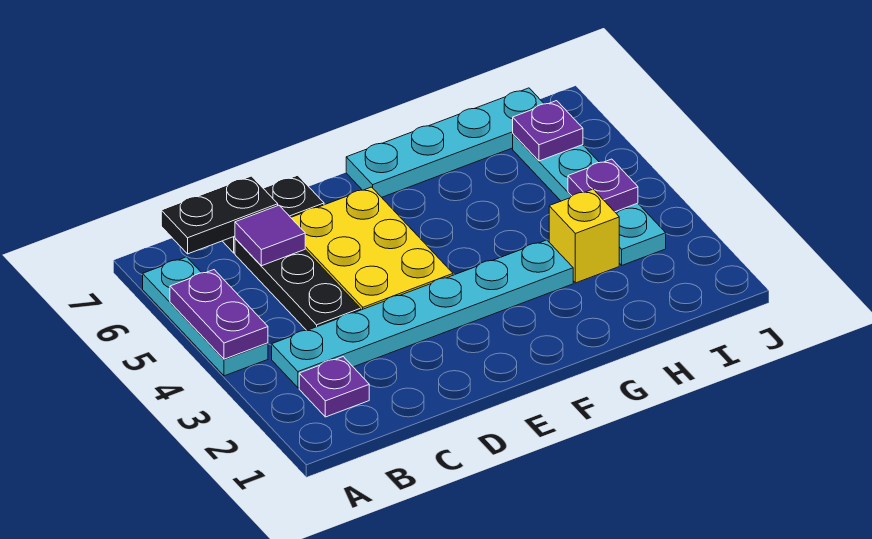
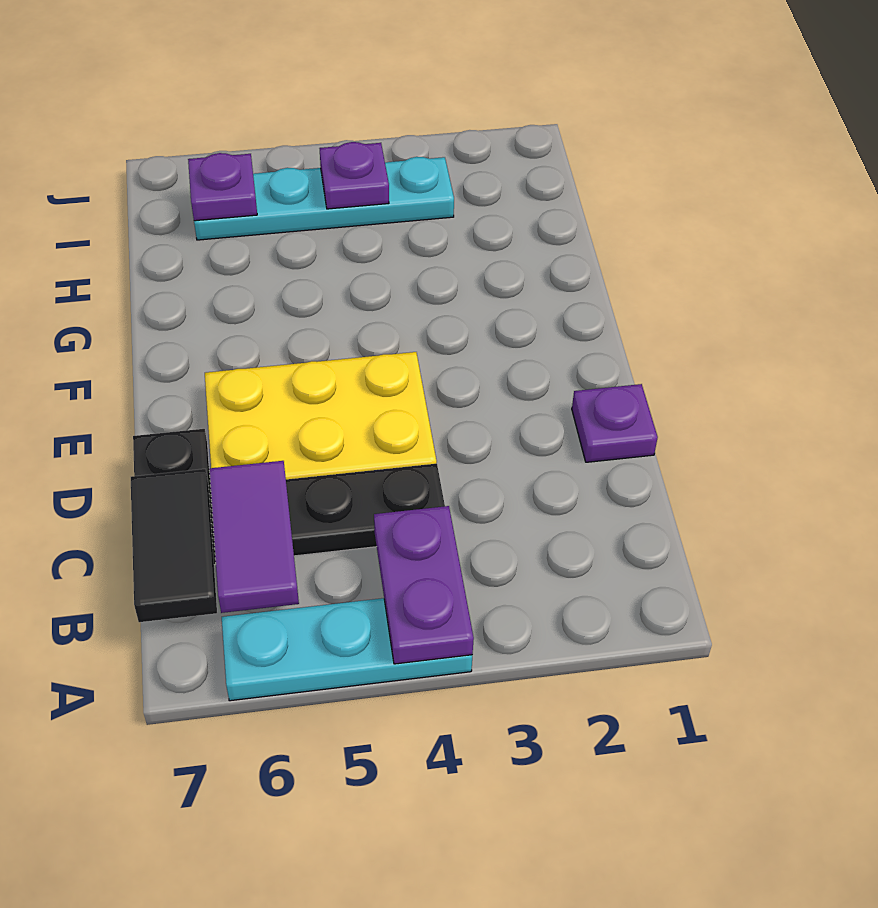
purple 1x2 plate [170,270,268,359] -> purple 1x2 plate turned to [374,506,474,664]
purple 1x1 plate [299,357,369,417] -> purple 1x1 plate moved to [572,384,658,462]
cyan 1x6 plate [272,240,573,388] -> none
black 1x2 plate [161,176,278,254] -> black 1x2 tile [131,469,217,622]
purple 1x1 tile [235,205,305,266] -> purple 1x2 tile [209,461,299,613]
cyan 1x4 plate [346,88,544,197] -> none
yellow 1x1 brick [549,189,619,283] -> none

